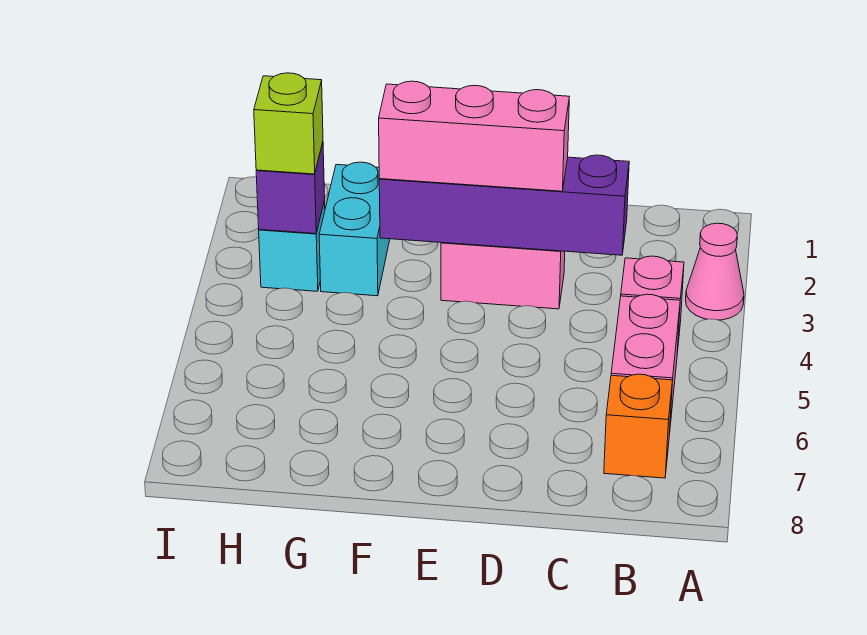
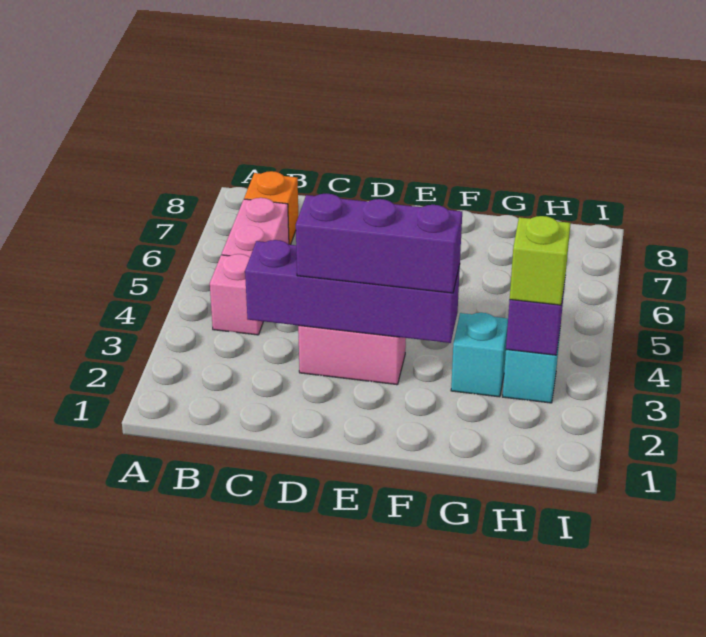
pink 1x1 cone [686,223,744,320] -> none
pink 1x3 brick [379,81,569,191] -> purple 1x3 brick [296,193,462,293]
cyan 1x2 brick [319,162,390,296] -> cyan 1x1 brick [451,313,508,397]

